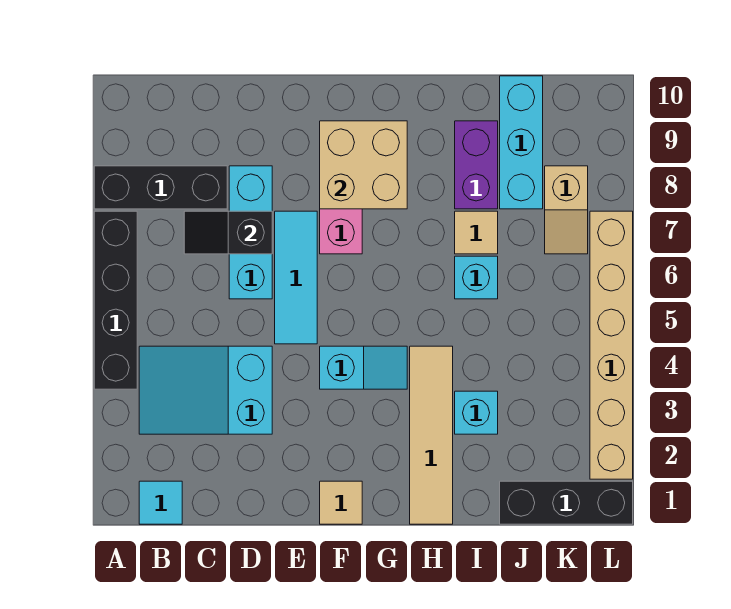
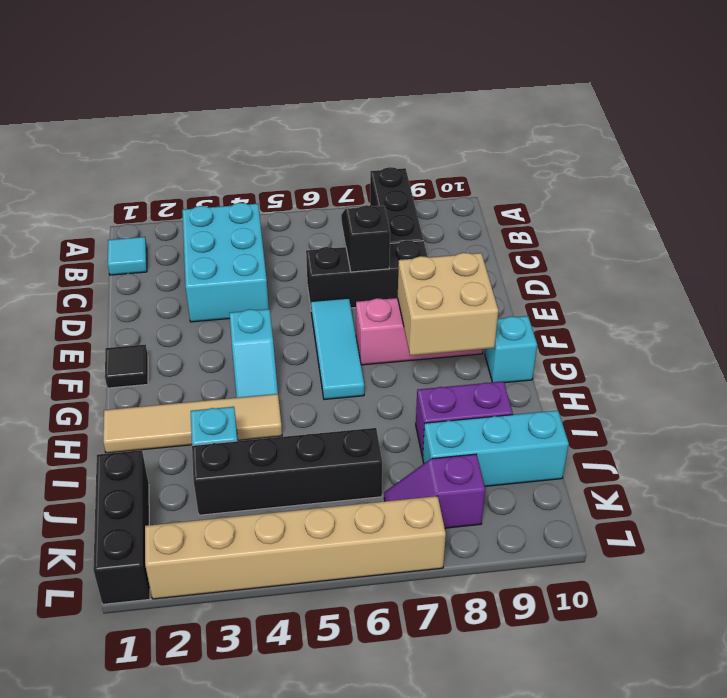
black 1x4 brick [94,211,137,389] -> black 1x4 brick moved to [192,428,382,515]
cyan 2x3 slope [139,346,272,434] -> cyan 2x3 brick [182,203,269,322]
cyan 1x3 brick [229,166,272,299] -> black 1x3 brick [306,240,428,308]
cyan 1x3 tile [275,211,317,344] -> cyan 1x3 tile turned to [311,298,364,399]
tan 1x1 tile [320,481,362,524] -> black 1x1 tile [105,344,148,388]
cyan 1x1 brick [455,256,498,299] -> cyan 1x1 brick moved to [485,316,537,383]
tan 1x1 tile [455,211,498,254] -> none
tan 1x2 slope [545,166,588,254] -> purple 1x2 slope [384,454,485,528]

